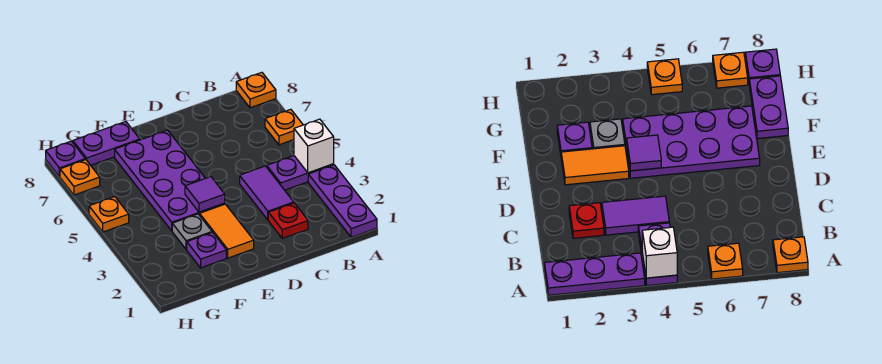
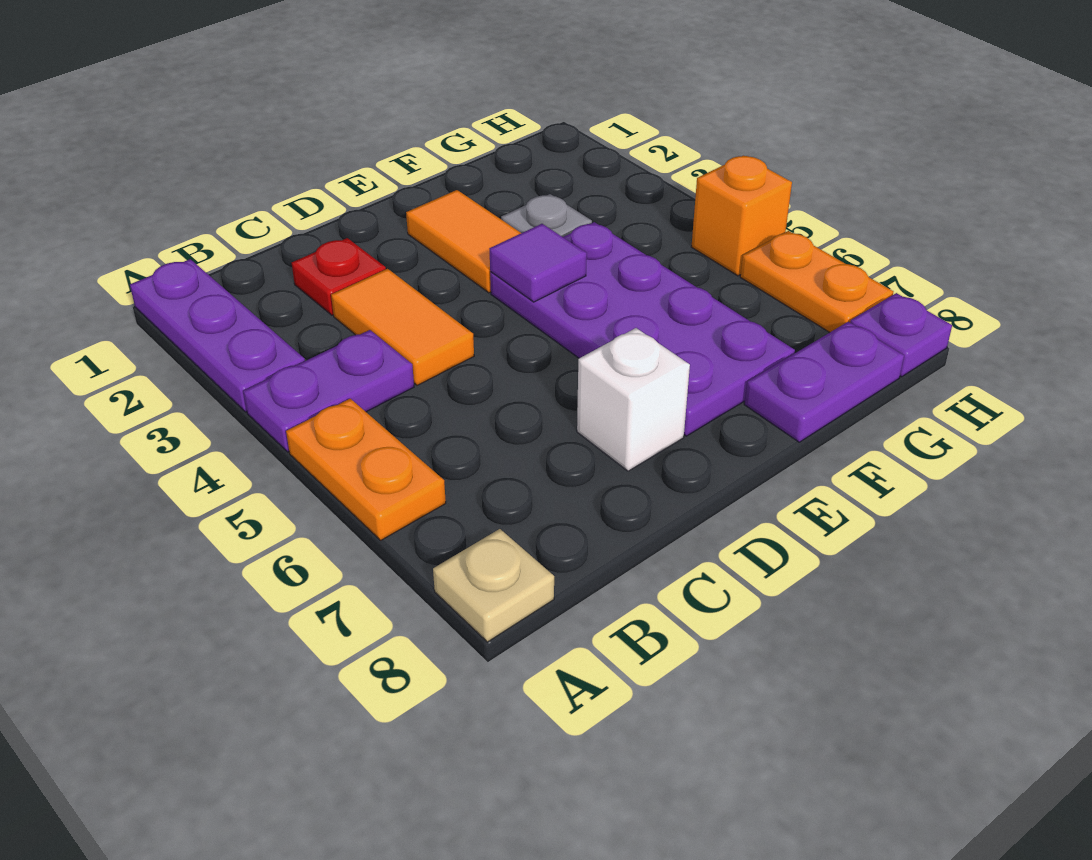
white 1x1 brick [294,119,334,173] -> white 1x1 brick moved to [577,328,690,471]
orange 1x1 plate [265,109,303,145] -> orange 1x2 plate [286,399,446,540]
orange 1x1 plate [236,72,276,108] -> tan 1x1 plate [433,529,554,642]
purple 1x2 tile [240,166,294,220] -> orange 1x2 tile [331,269,474,385]
purple 1x1 plate [187,232,226,268] -> none
orange 1x1 plate [89,197,129,232] -> orange 1x1 brick [691,156,792,276]
orange 1x1 plate [60,160,100,195] -> orange 1x2 plate [740,231,893,332]

